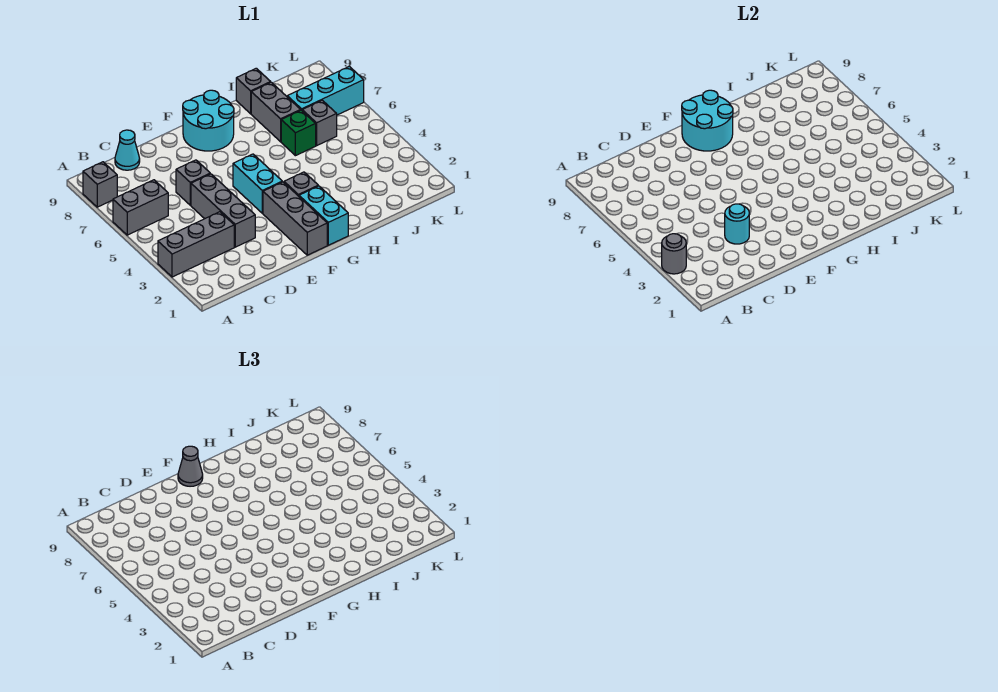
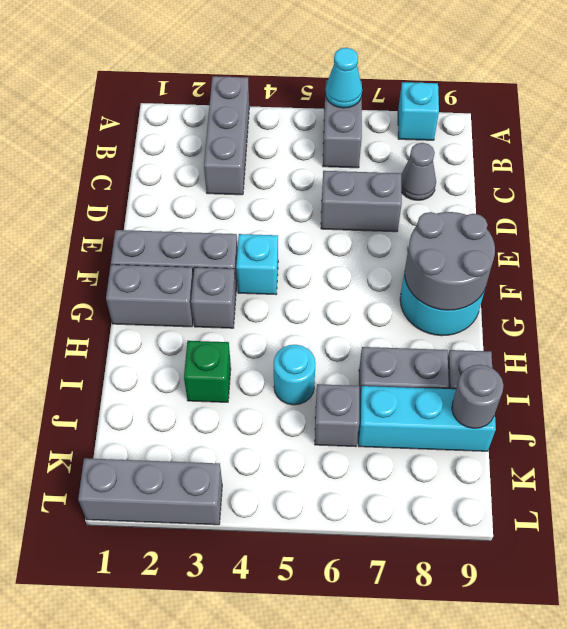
grey 1x1 round brick [662,234,686,274] -> grey 1x1 round brick moved to [452,365,504,428]
grey 1x1 brick [83,162,117,207] -> cyan 1x1 brick [398,82,439,140]
cyan 1x1 cone [115,130,140,170] -> cyan 1x1 cone moved to [325,48,362,108]
grey 1x3 brick [191,174,255,247] -> grey 1x3 brick moved to [78,458,222,525]
cyan 1x1 round brick [725,204,749,244] -> cyan 1x1 round brick moved to [274,345,316,405]
grey 1x1 brick [176,160,210,205] -> grey 1x2 brick [321,171,402,232]
cyan 1x2 brick [233,154,282,213] -> cyan 1x1 brick [236,234,278,294]
cyan 2x2 round brick [682,90,733,151] -> grey 2x2 round brick [405,212,495,310]
grey 1x1 cone [178,446,203,486] -> grey 1x1 cone moved to [401,143,436,200]
cyan 1x2 brick [299,186,348,245] -> grey 1x2 brick [106,265,193,327]
green 1x1 brick [281,110,316,156] -> green 1x1 brick moved to [184,341,231,402]
cyan 1x3 brick [287,66,364,115] -> cyan 1x3 brick turned to [358,386,496,451]

